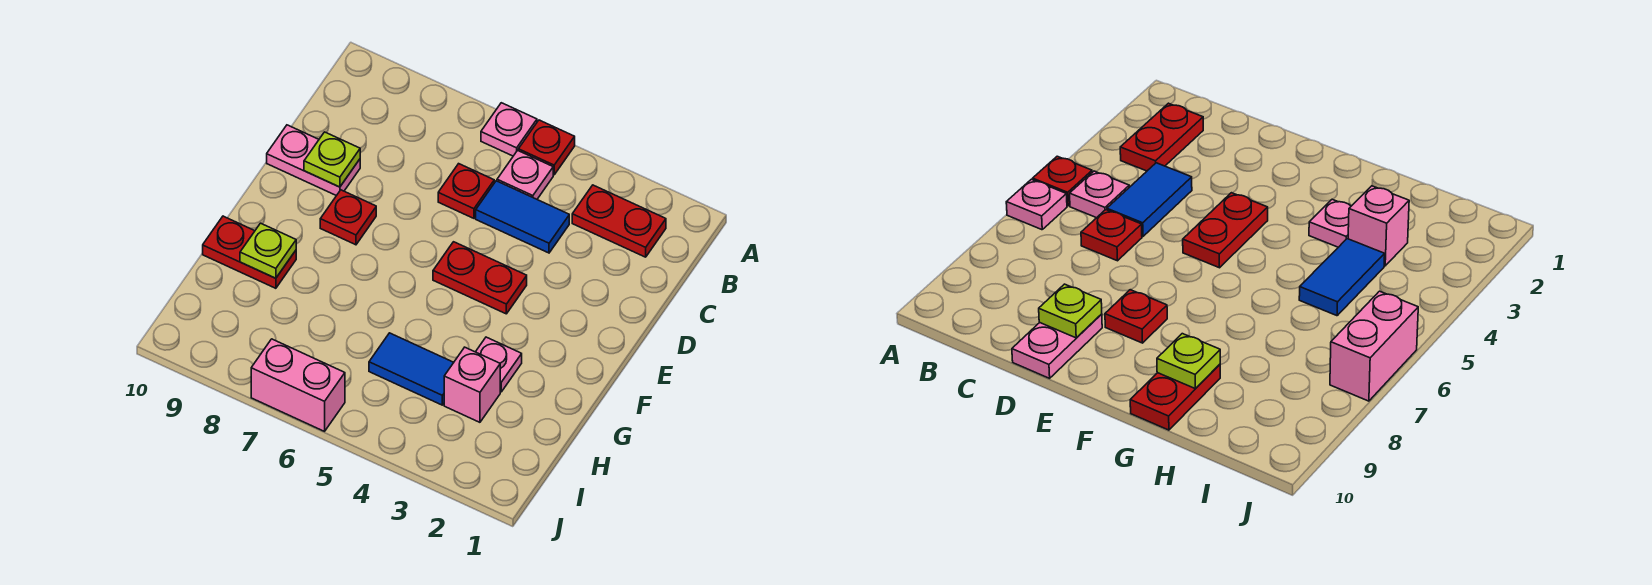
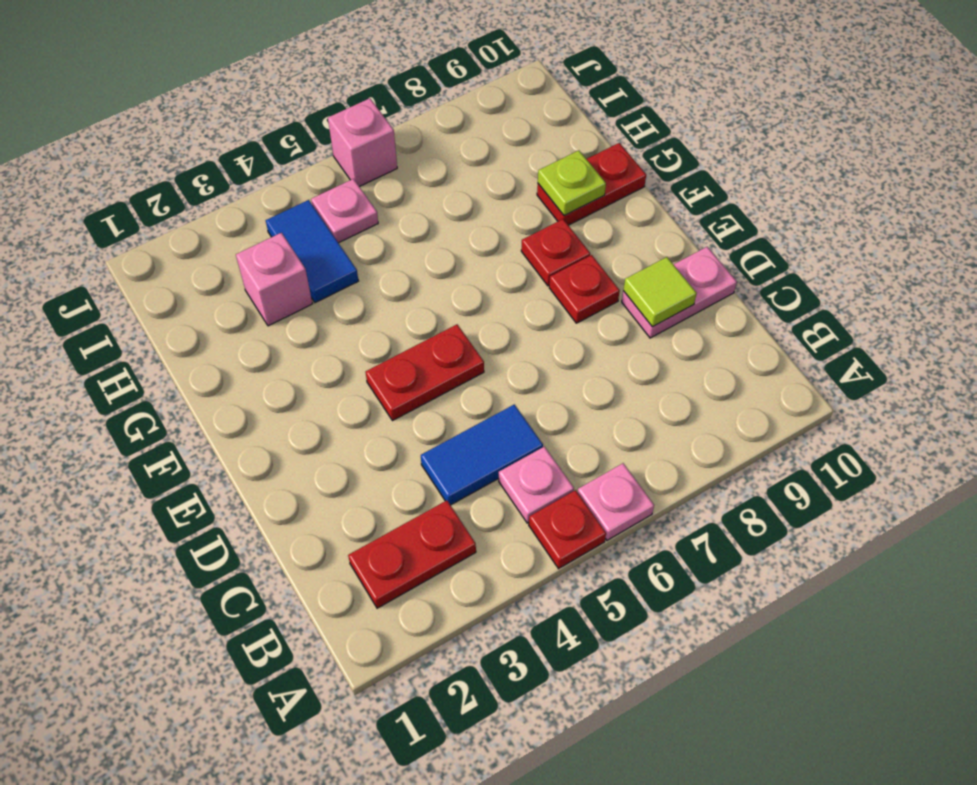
red 1x1 plate [438,164,494,218] -> red 1x1 plate moved to [521,219,590,286]
lime 1x1 plate [304,132,360,187] -> lime 1x1 tile [623,257,697,327]
pink 1x1 plate [476,337,522,392] -> pink 1x1 plate moved to [311,179,378,243]
blue 1x2 tile [369,333,454,405] -> blue 1x2 tile turned to [266,200,358,303]
pink 1x2 brick [251,339,345,431] -> pink 1x1 brick [328,98,397,187]

